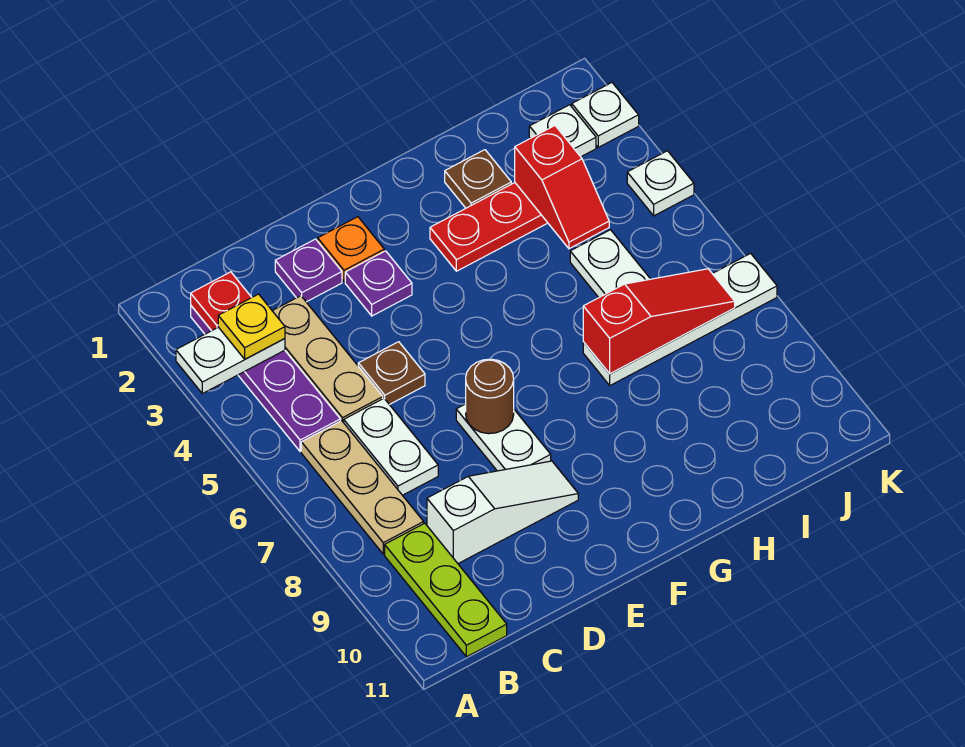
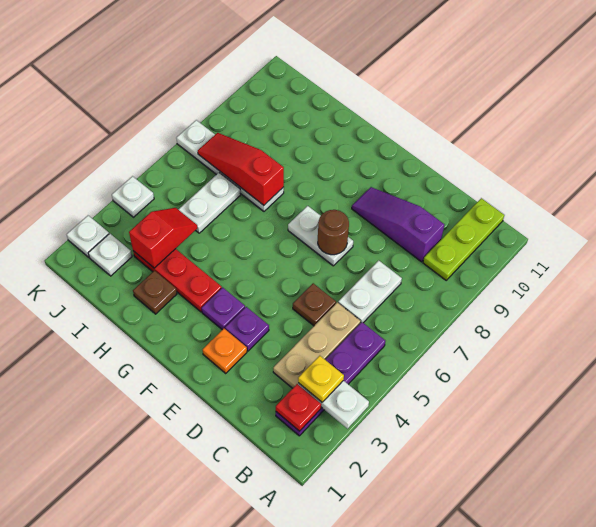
tan 1x3 plate [301,421,424,554] -> none
white 1x3 slope [427,461,578,563] -> purple 1x3 slope [352,187,444,262]
purple 1x1 plate [275,239,342,302] -> purple 1x1 plate moved to [202,287,245,330]
white 1x2 plate [456,404,551,471] -> white 1x2 plate turned to [288,206,353,266]

